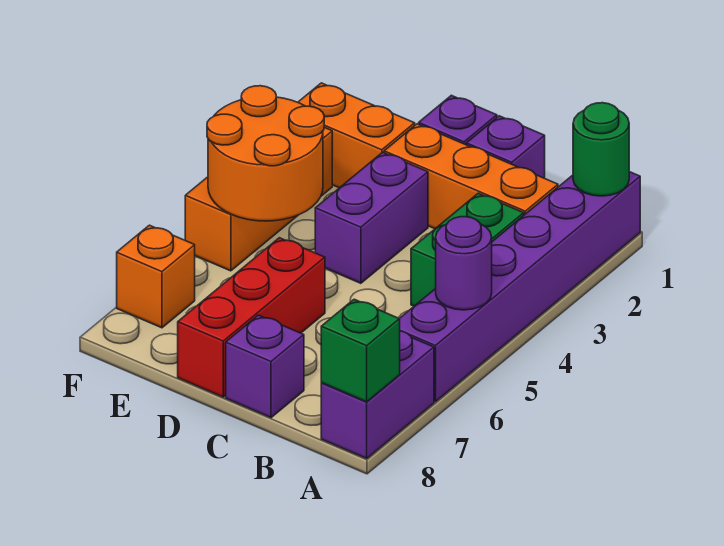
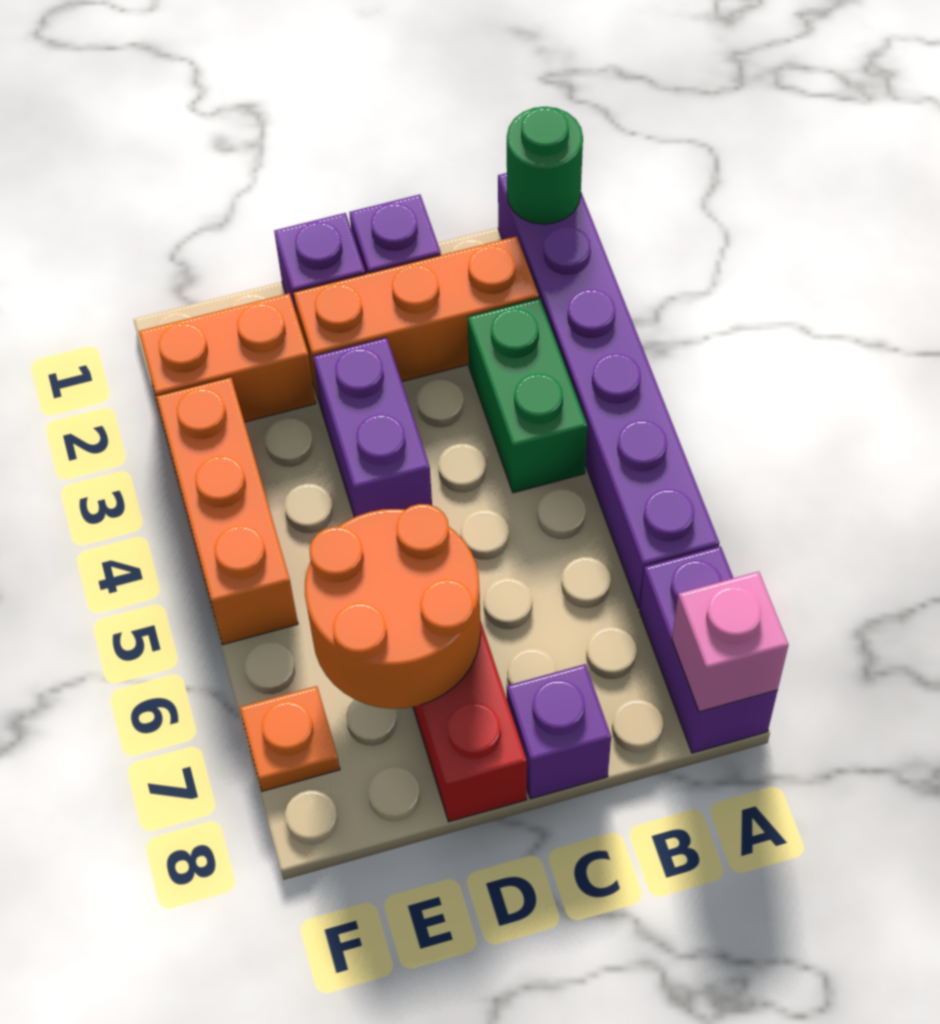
purple 1x1 round brick [436,217,492,310] -> none
green 1x1 brick [321,299,400,402] -> pink 1x1 brick [672,571,788,712]
orange 2x2 round brick [207,86,324,221] -> orange 2x2 round brick moved to [305,504,481,709]
orange 1x1 brick [117,225,195,328] -> orange 1x1 plate [239,686,340,791]

